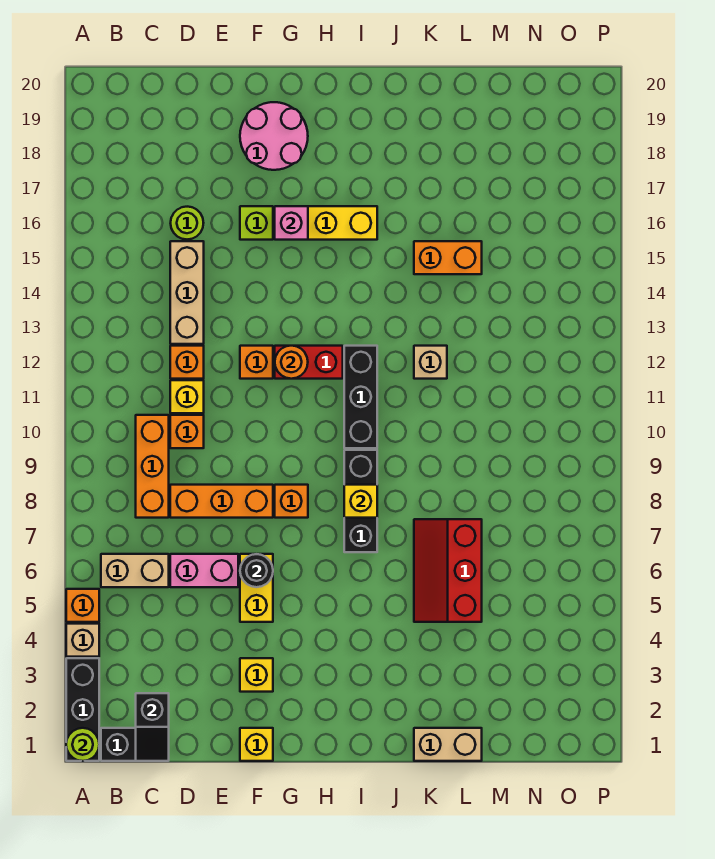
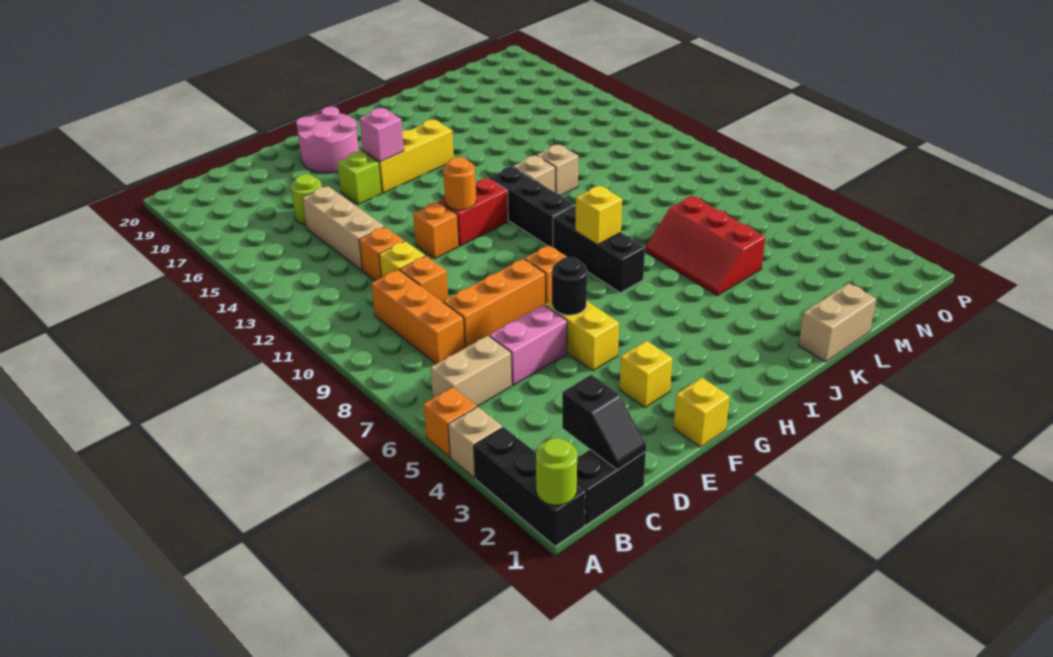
none -> tan 1x1 brick [513,155,555,192]
orange 1x2 brick [414,241,482,274] -> none

